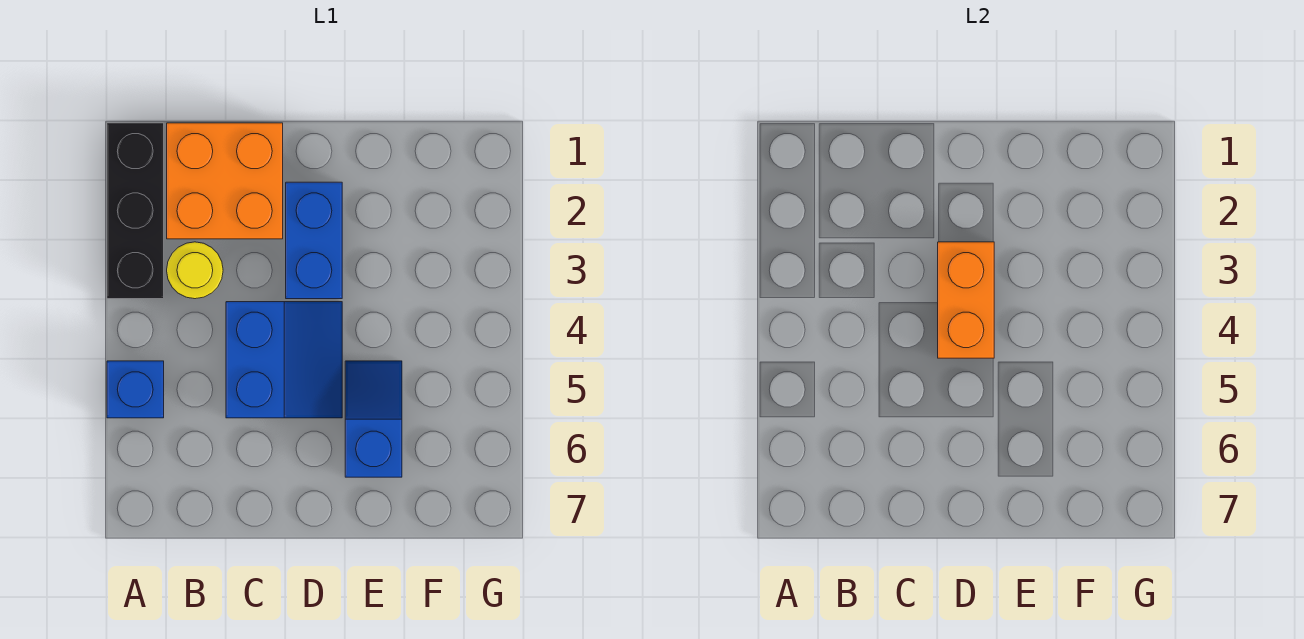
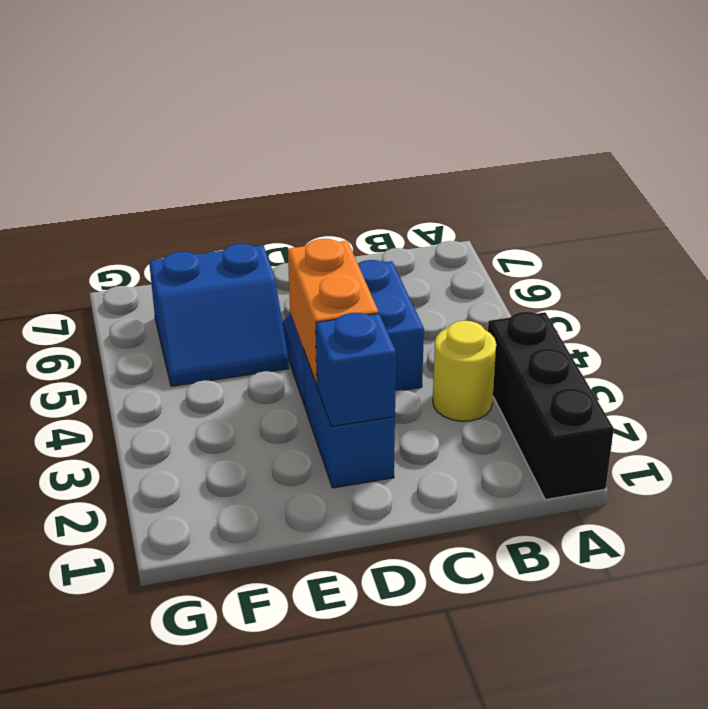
blue 1x1 brick [107,361,164,418] -> blue 1x1 brick moved to [316,313,396,427]
orange 2x2 brick [167,123,283,239] -> none
blue 1x2 slope [345,361,402,477] -> blue 2x2 slope [149,244,289,386]

